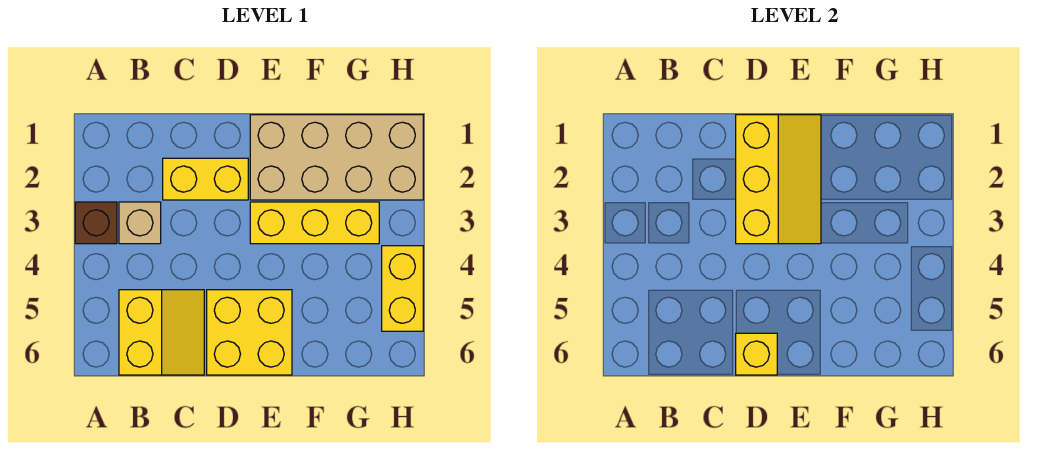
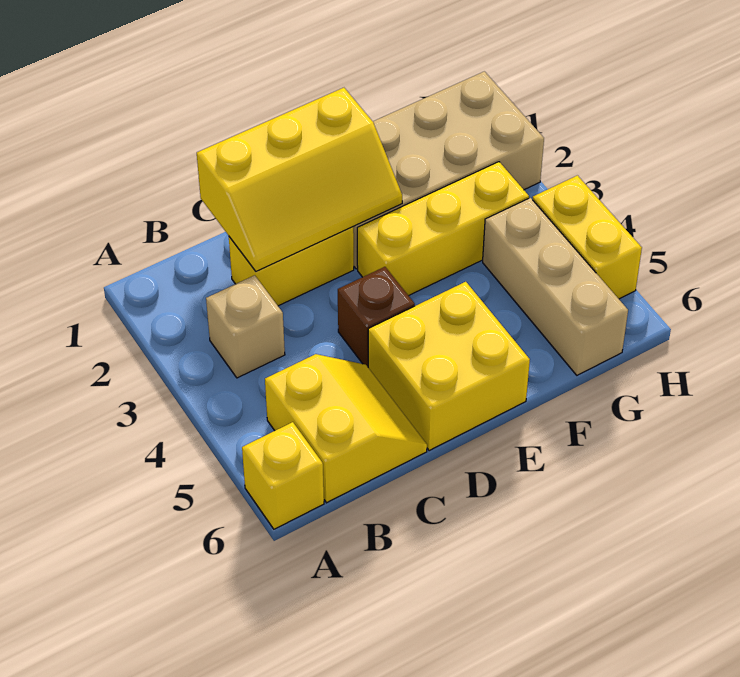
brown 1x1 brick [75,202,117,244] -> brown 1x1 brick moved to [338,267,415,367]
yellow 2x3 slope [736,115,821,244] -> yellow 2x3 slope turned to [197,88,402,271]
yellow 1x1 brick [736,333,777,375] -> yellow 1x1 brick moved to [242,422,324,529]
none -> tan 1x3 brick [483,198,628,375]

